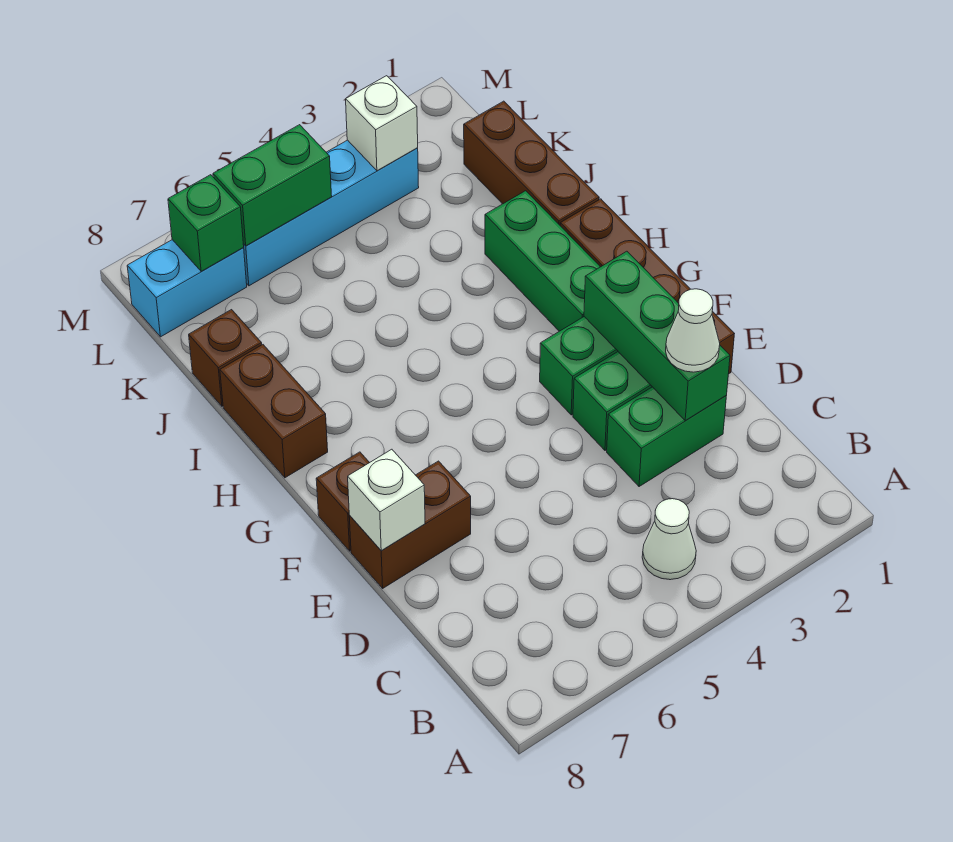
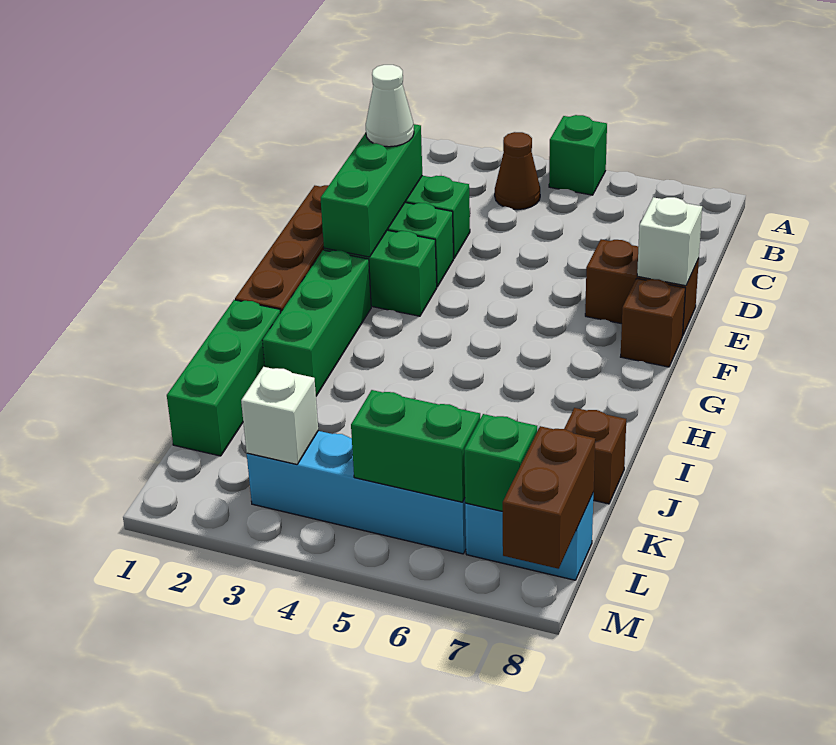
none -> green 1x1 brick [549,115,607,195]
white 1x1 cone [642,499,696,580] -> brown 1x1 cone [495,132,540,210]
brown 1x2 brick [220,345,328,478] -> brown 1x2 brick moved to [503,426,595,569]
brown 1x3 brick [464,101,599,225] -> green 1x3 brick [167,300,281,456]

